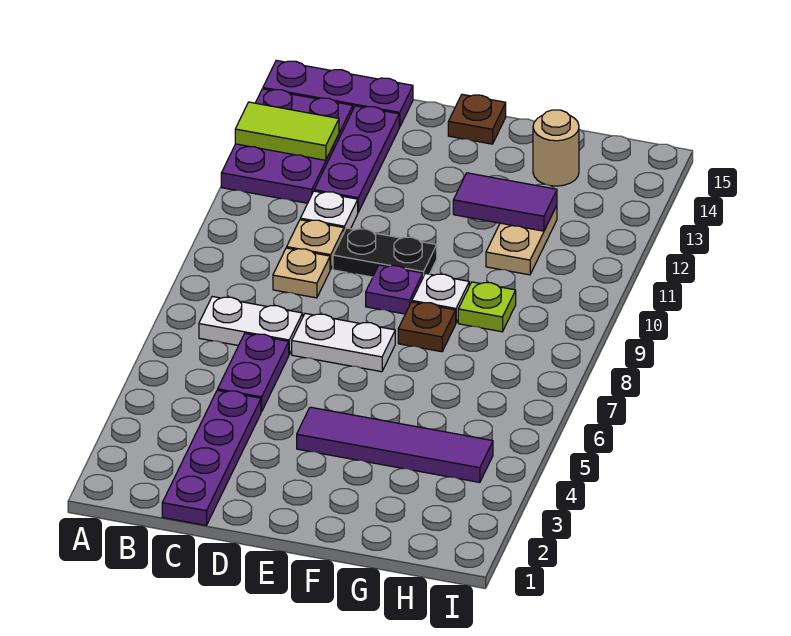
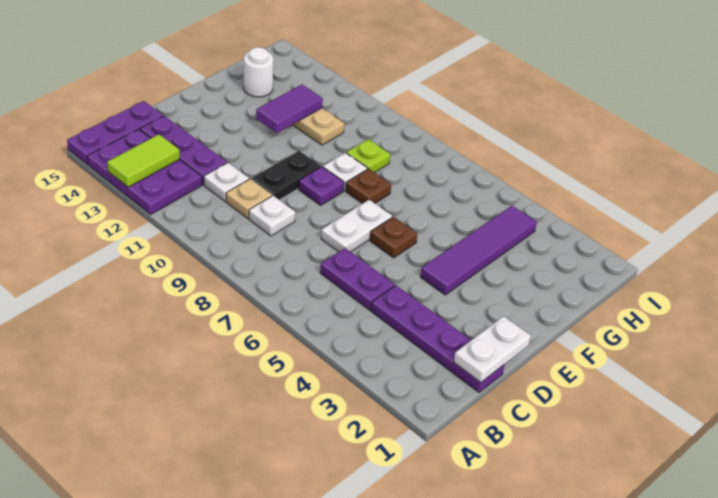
white 1x2 plate [199,297,303,354] -> white 1x2 plate moved to [454,316,531,382]
tan 1x1 plate [273,248,330,298] -> white 1x1 plate [249,196,295,236]
brown 1x1 plate [448,94,506,144] -> brown 1x1 plate moved to [370,217,417,258]
tan 1x1 round brick [533,110,579,186] -> white 1x1 round brick [244,47,273,97]

